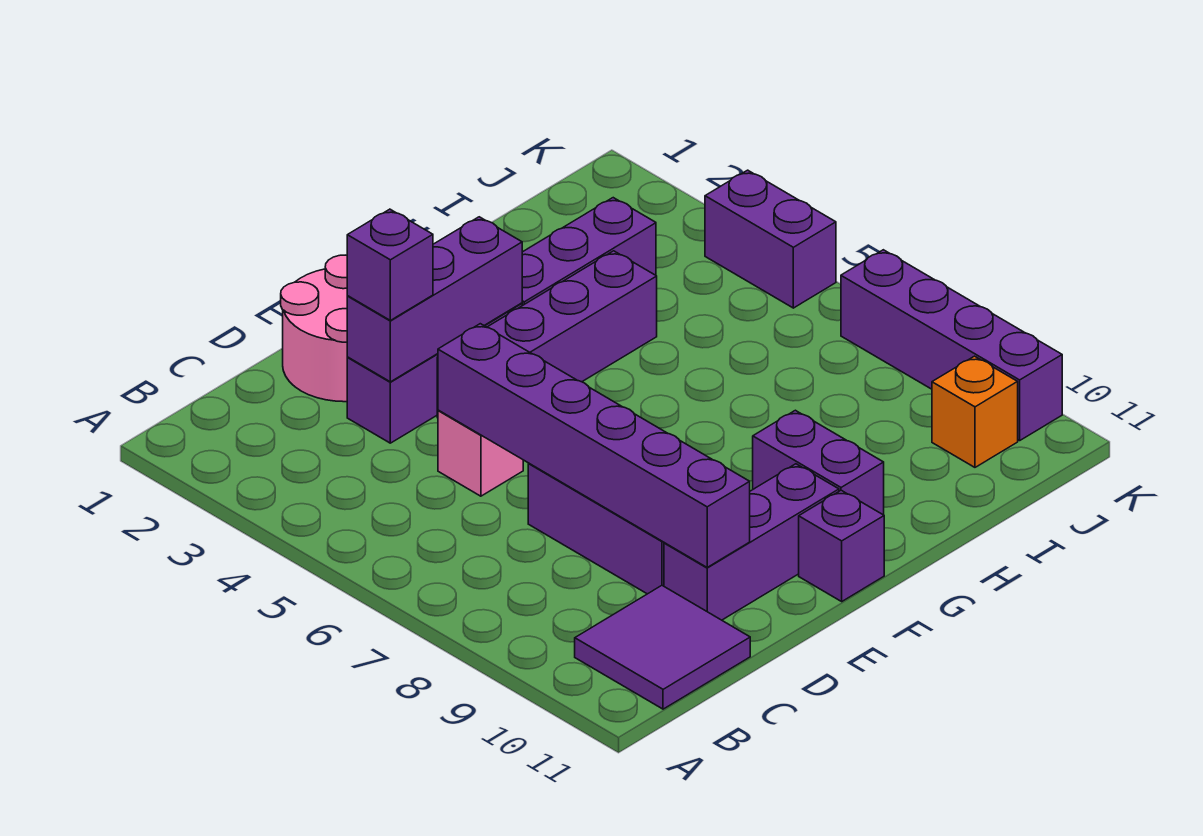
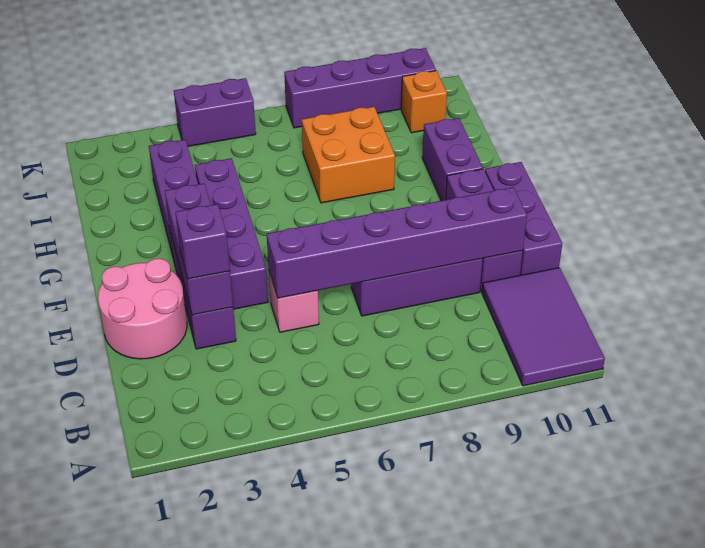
purple 2x2 tile [575,586,750,709] -> purple 2x3 tile [482,268,605,386]
purple 1x1 brick [799,490,884,601] -> purple 1x3 brick [485,162,562,275]
purple 1x2 brick [753,410,884,515] -> purple 1x2 brick turned to [422,118,483,201]
none -> orange 2x2 brick [302,107,395,203]

